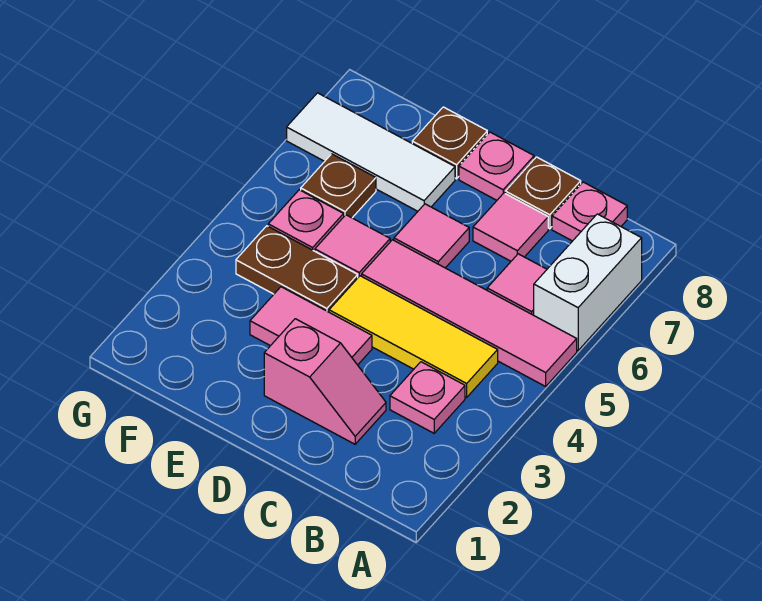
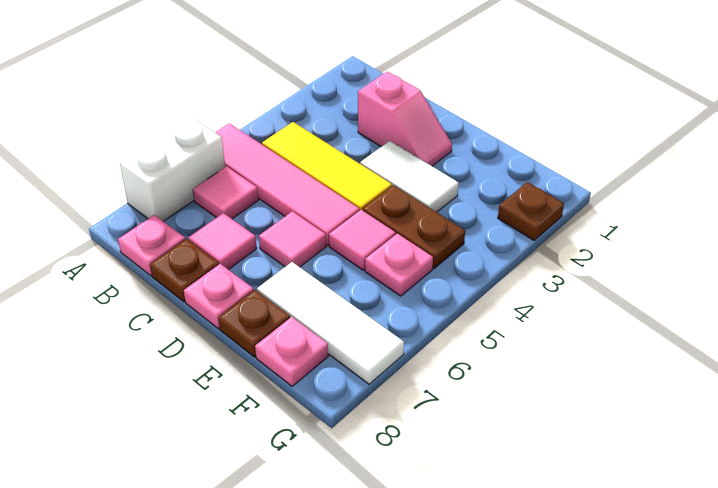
pink 1x1 plate [390,362,465,433] -> pink 1x1 plate moved to [255,317,328,386]
pink 1x2 slope [264,319,386,444] -> pink 1x2 slope turned to [358,71,452,166]
pink 1x2 tile [250,287,372,365] -> white 1x2 tile [360,141,459,212]
brown 1x1 plate [301,154,376,218] -> brown 1x1 plate moved to [498,182,564,240]

